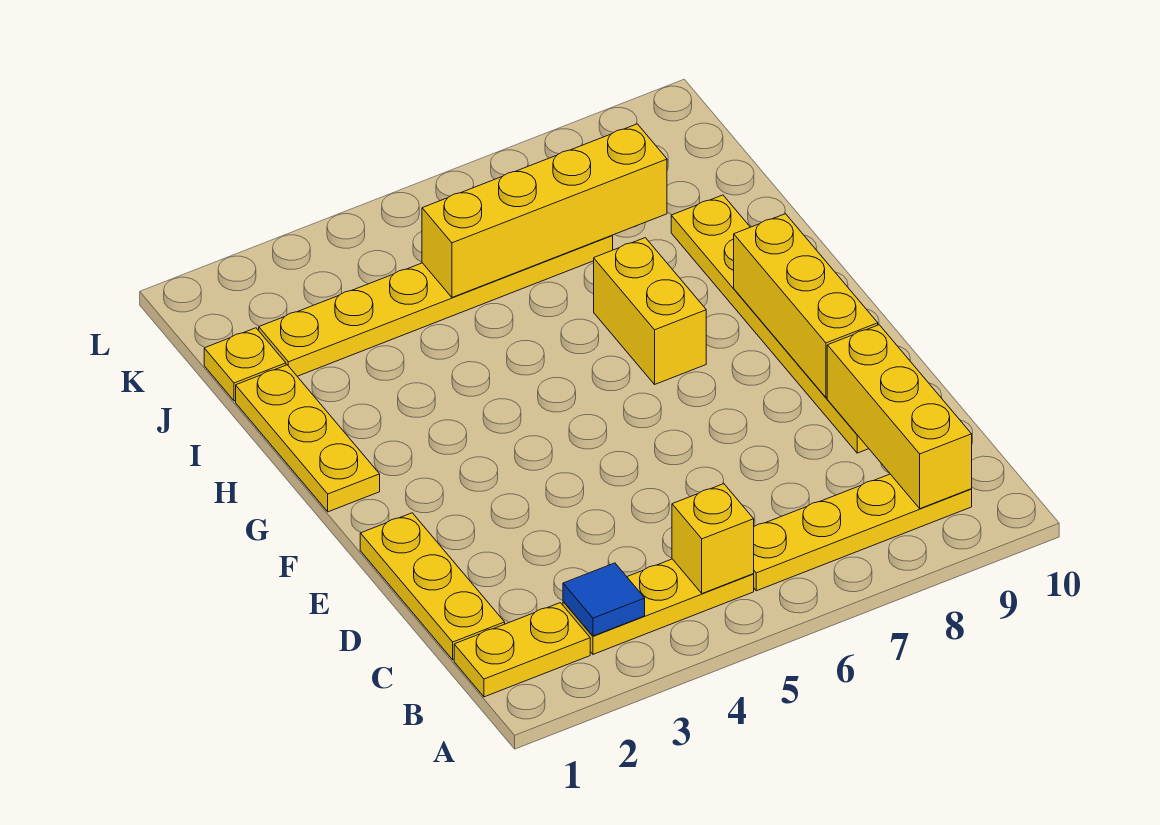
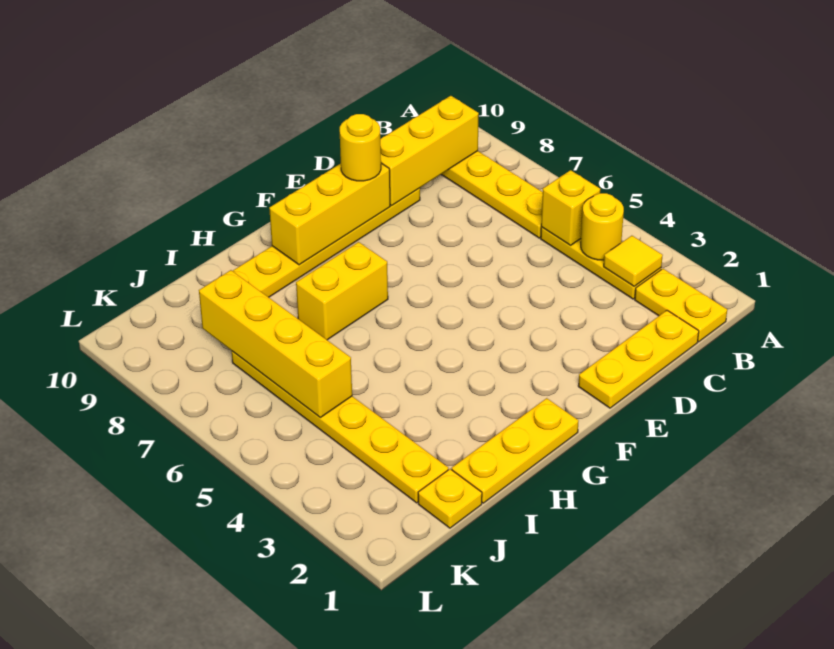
blue 1x1 tile [563,563,645,636] -> yellow 1x1 tile [604,236,663,286]
none -> yellow 1x1 round brick [581,193,624,260]
none -> yellow 1x1 round brick [340,114,381,181]

